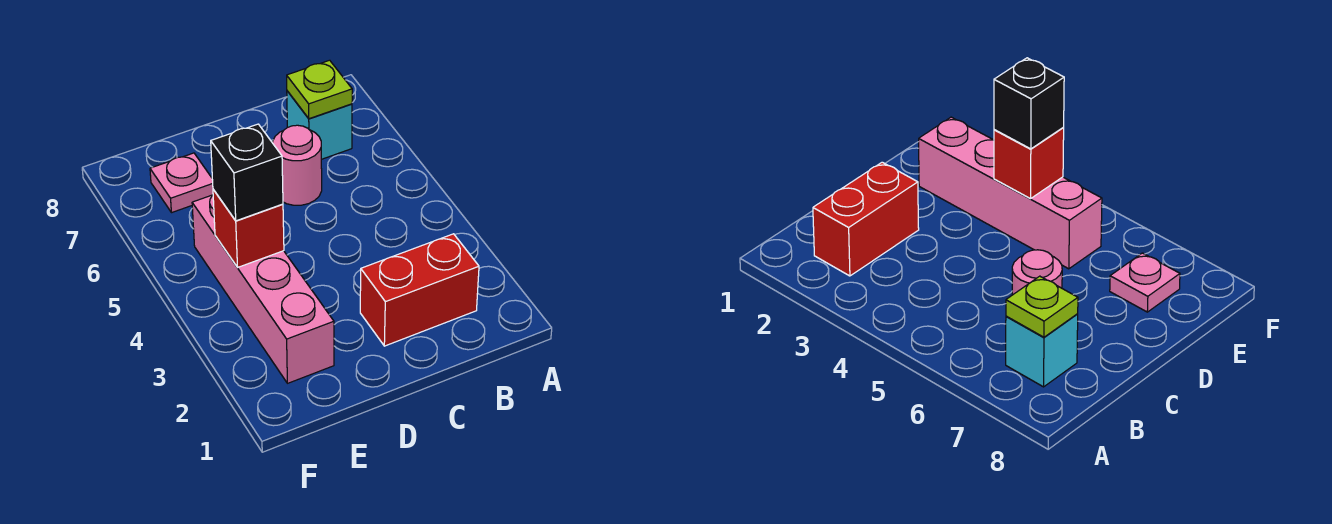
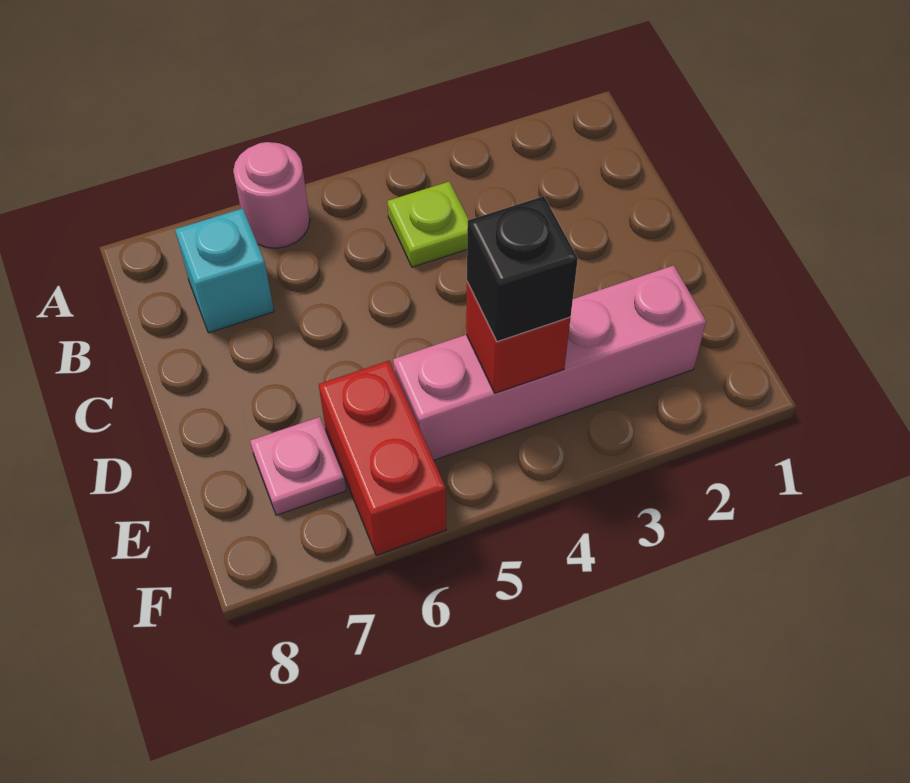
red 1x2 brick [360,234,479,346] -> red 1x2 brick moved to [319,361,446,556]
lime 1x1 plate [287,60,352,119] -> lime 1x1 plate moved to [387,182,469,267]
pink 1x1 round brick [273,125,322,205] -> pink 1x1 round brick moved to [233,142,310,248]

